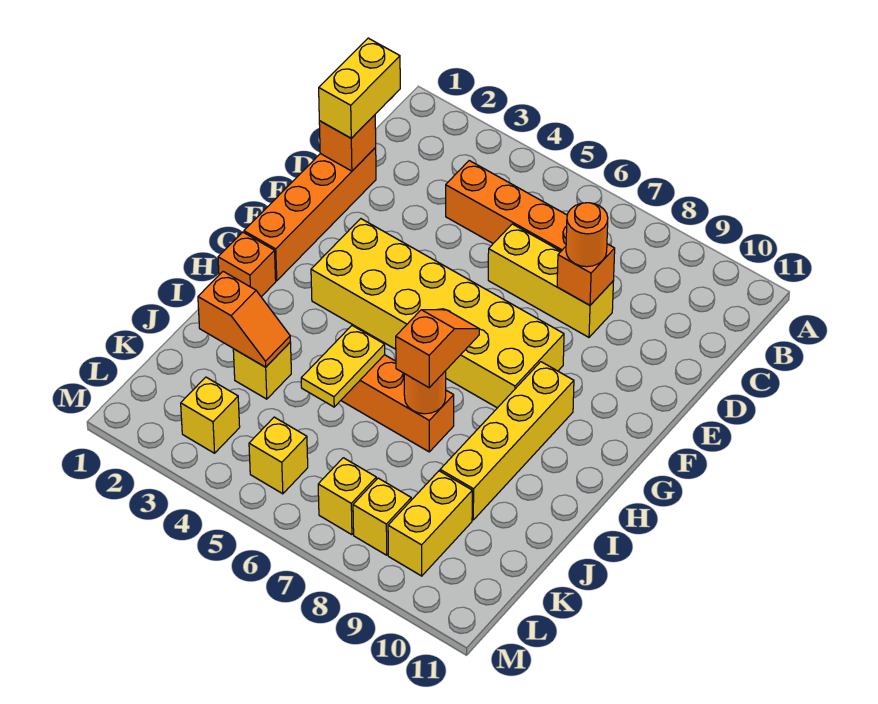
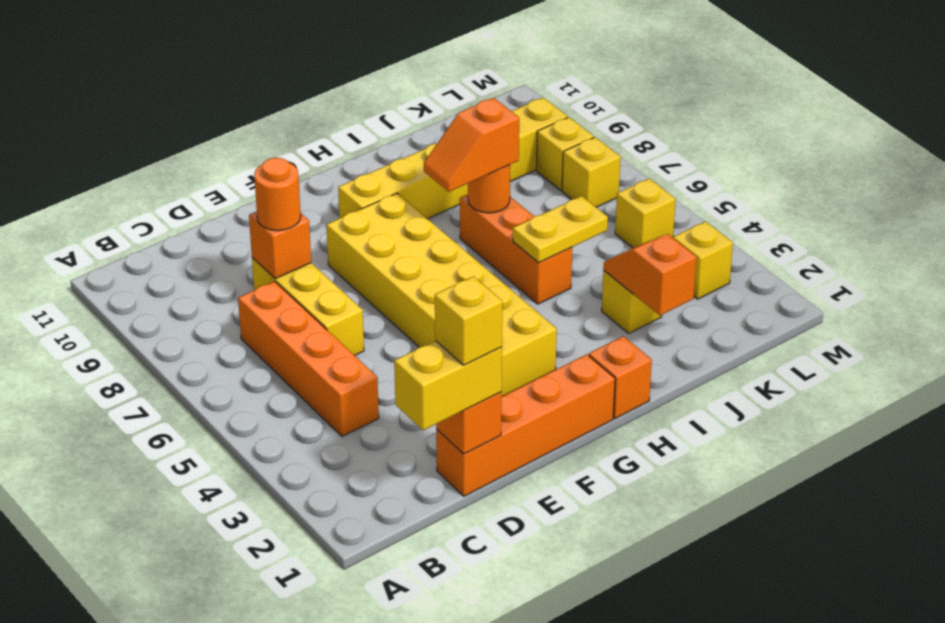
none -> yellow 1x1 brick [435,276,502,365]

